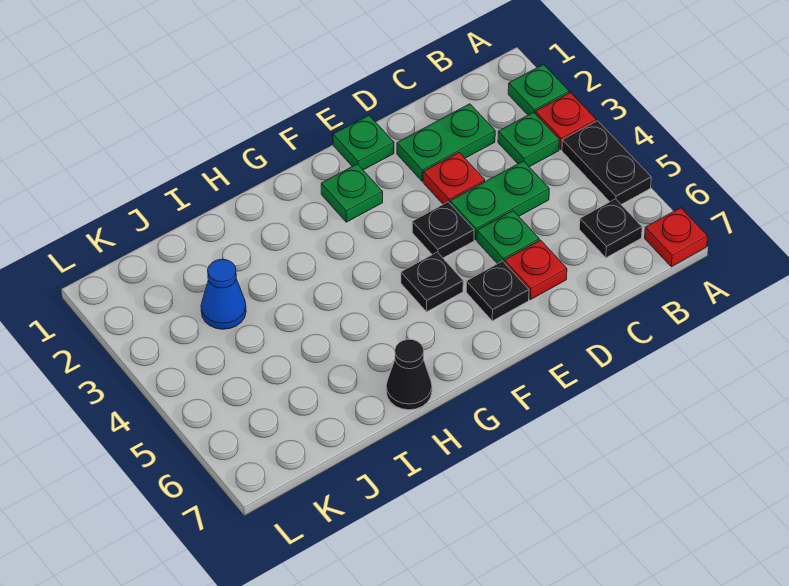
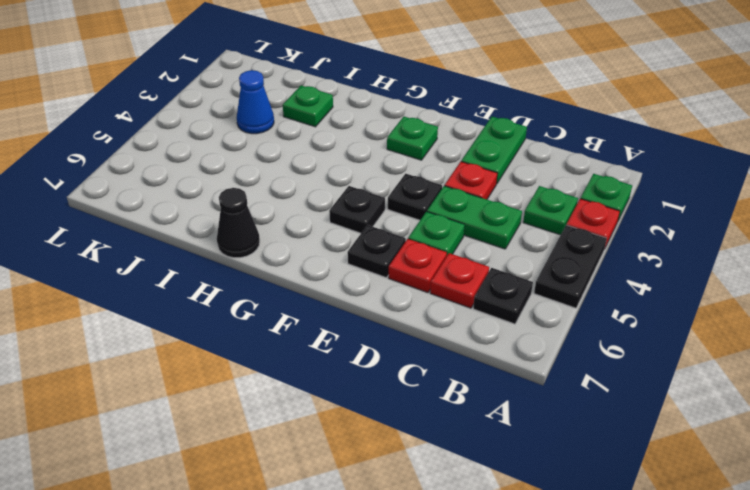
red 1x1 plate [645,208,708,267] -> red 1x1 plate moved to [430,253,489,308]
green 1x2 plate [397,104,495,181] -> green 1x2 plate turned to [461,117,527,184]
green 1x1 plate [333,115,394,170] -> green 1x1 plate moved to [283,85,333,127]

